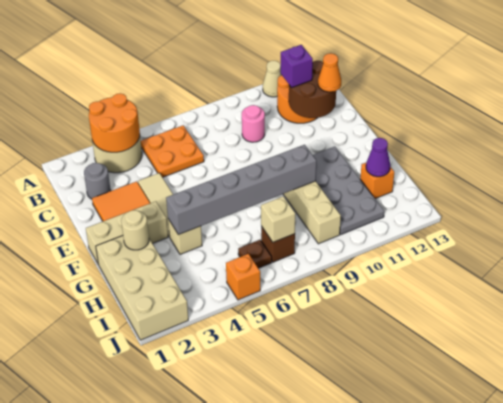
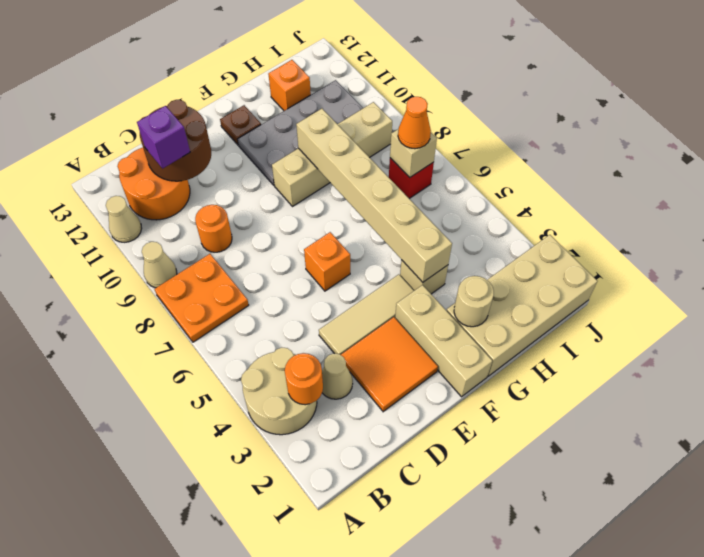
orange 2x2 round brick [89,93,140,152] -> orange 1x1 round brick [285,353,323,405]
none -> tan 1x1 cone [142,242,177,288]
orange 2x2 plate [141,126,204,177] -> orange 2x2 plate moved to [155,254,249,342]
grey 1x1 round brick [84,163,111,199] -> none
none -> tan 1x1 cone [322,353,353,399]
pink 1x1 round brick [242,105,265,142] -> orange 1x1 round brick [195,205,232,252]
orange 1x1 cone [318,53,341,92] -> orange 1x1 cone moved to [398,97,431,149]
grey 1x6 brick [166,145,316,235] -> tan 1x6 brick [296,109,452,282]
purple 1x1 cone [366,138,390,177] -> none
brown 1x1 plate [238,240,272,268] -> brown 1x1 plate moved to [220,105,261,145]
brown 1x1 brick [261,226,295,262] -> red 1x1 brick [389,158,434,199]
orange 1x1 brick [226,254,260,300] -> orange 1x1 brick moved to [304,232,350,291]

